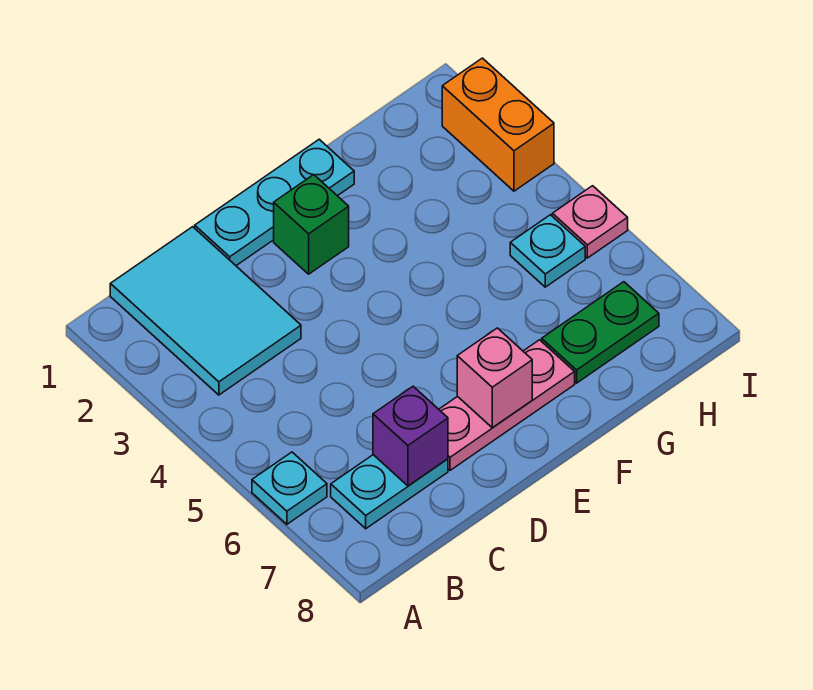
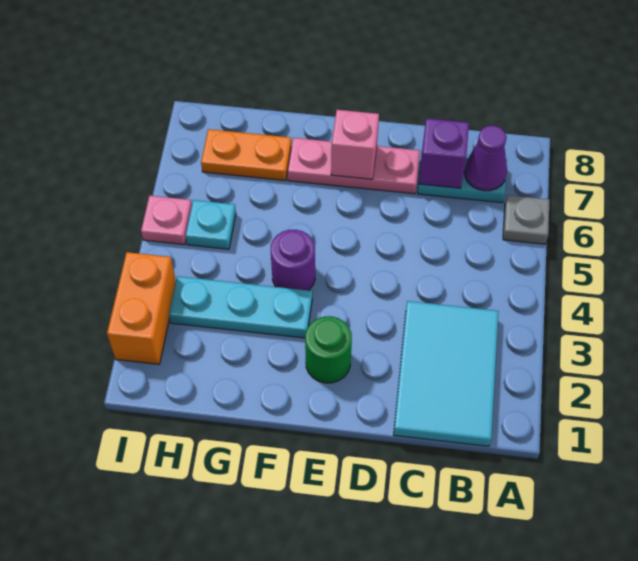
cyan 1x1 plate [252,452,327,524] -> grey 1x1 plate [503,195,550,244]
none -> purple 1x1 cone [464,125,507,191]
cyan 1x3 plate [195,139,354,265] -> cyan 1x3 plate moved to [169,276,312,338]
green 1x1 brick [274,175,349,274] -> green 1x1 round brick [305,316,352,383]
none -> purple 1x1 round brick [271,230,315,290]
green 1x2 plate [542,282,659,383] -> orange 1x2 plate [201,129,291,181]

